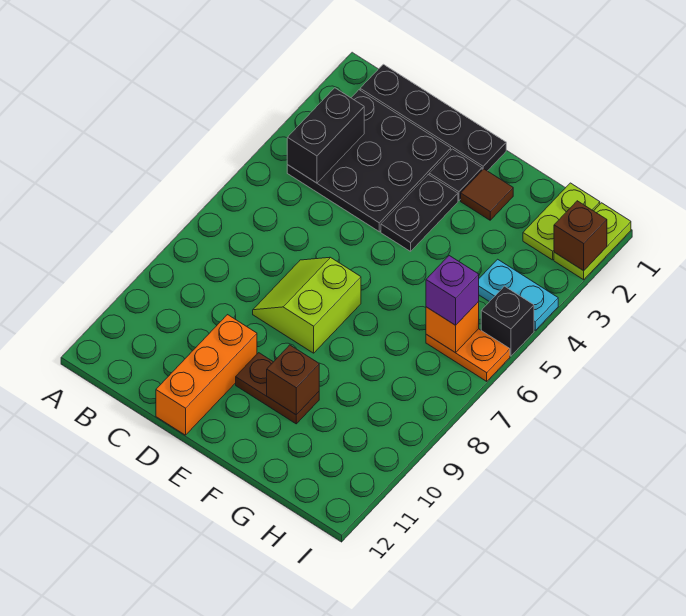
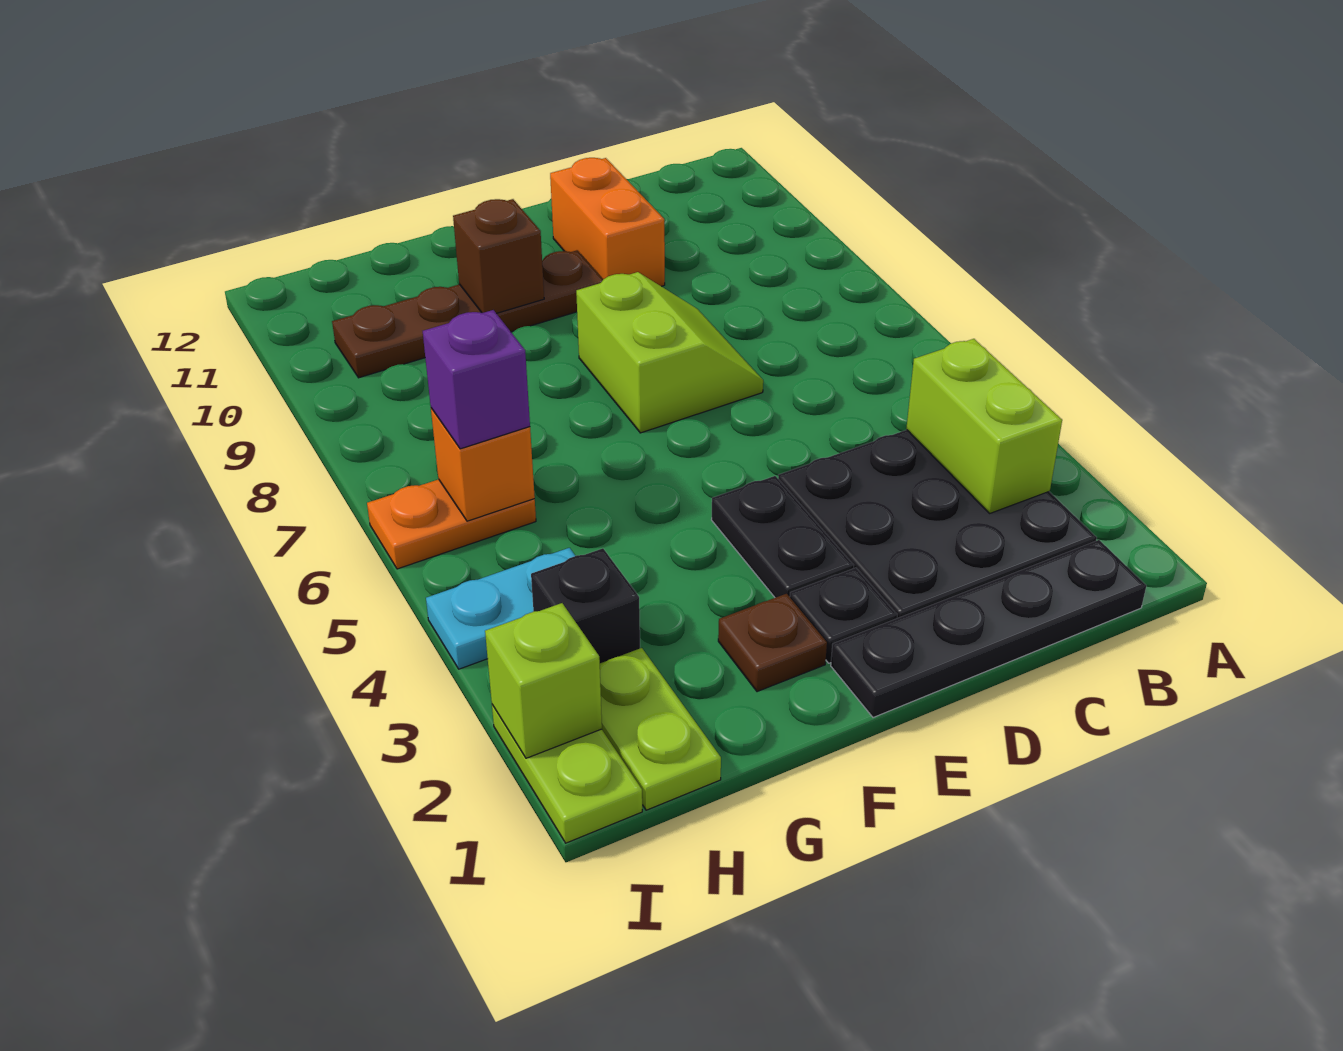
black 1x2 brick [287,88,364,183] -> lime 1x2 brick [906,339,1062,513]
orange 1x3 brick [156,315,257,435] -> orange 1x2 brick [550,158,665,286]
brown 1x2 plate [236,353,319,424] -> brown 1x4 plate [332,250,603,378]
brown 1x1 tile [461,169,513,220] -> brown 1x1 plate [718,594,827,692]
brown 1x1 brick [554,201,607,271] -> lime 1x1 brick [485,603,602,758]
black 1x1 brick [481,286,534,356] -> black 1x1 brick moved to [531,548,640,663]

